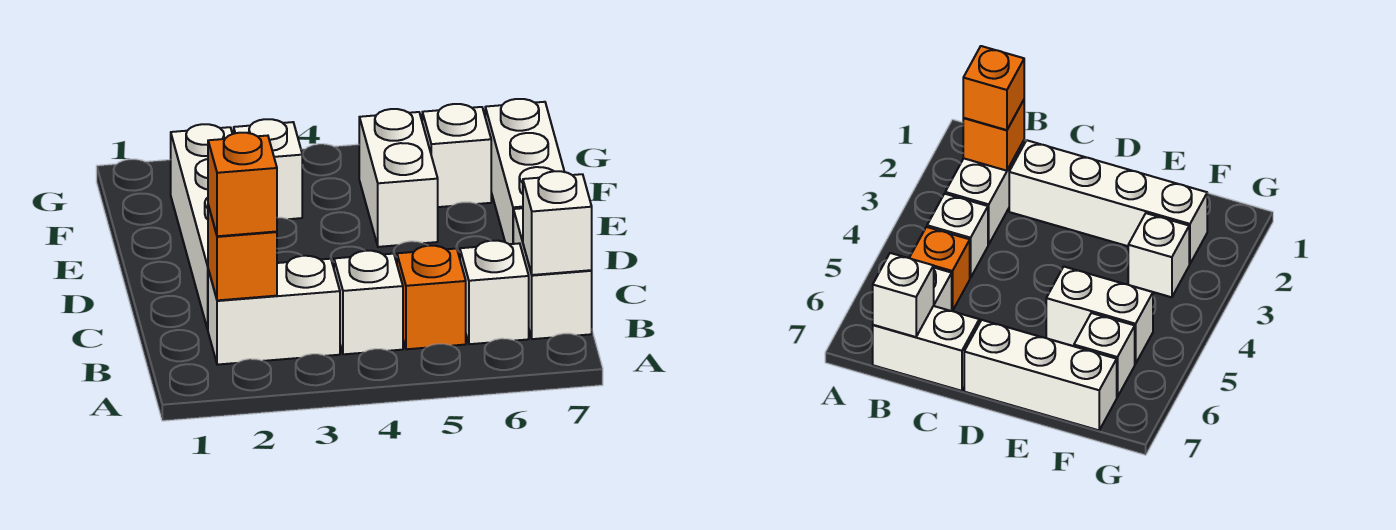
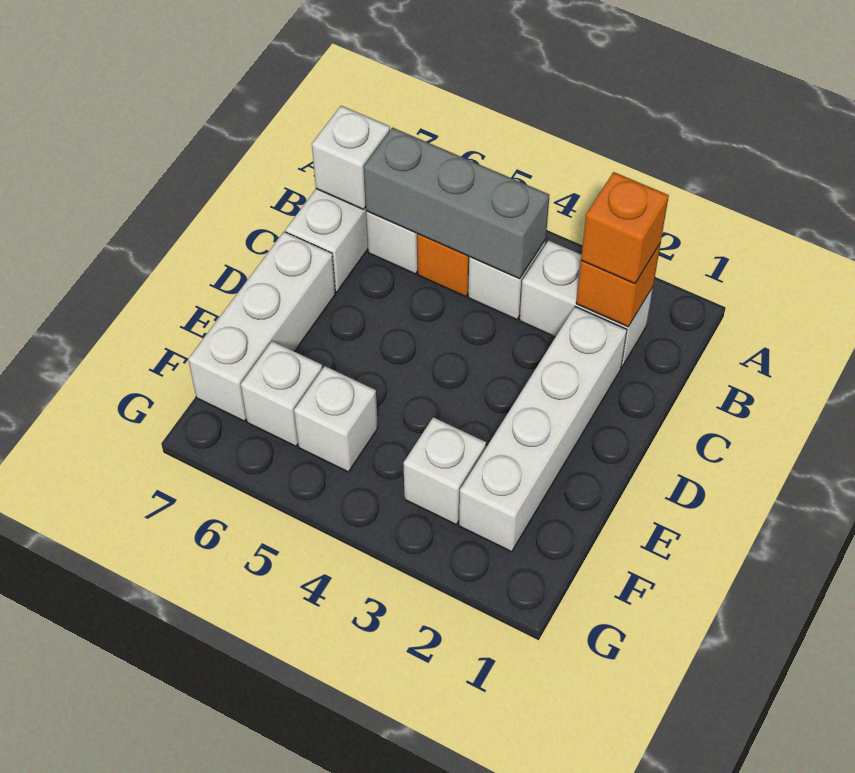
none -> grey 1x3 brick [364,128,549,279]
white 1x2 brick [359,109,438,247] -> white 1x1 brick [294,366,378,472]

